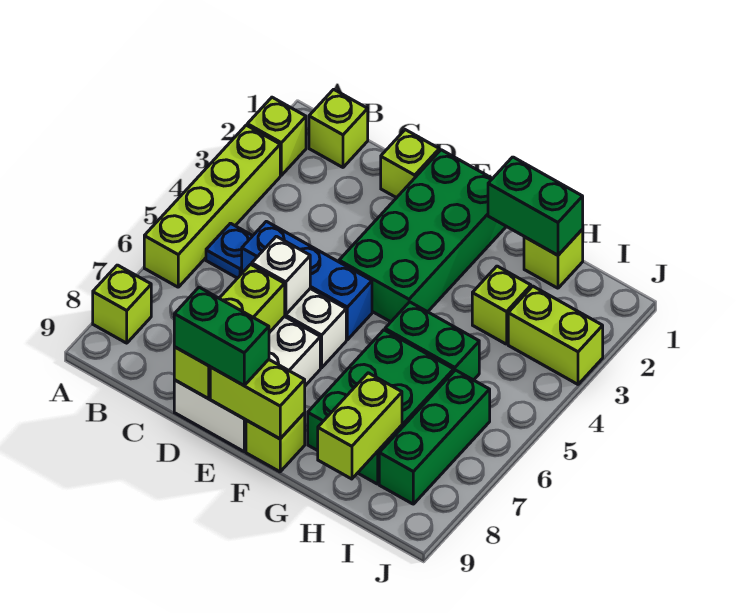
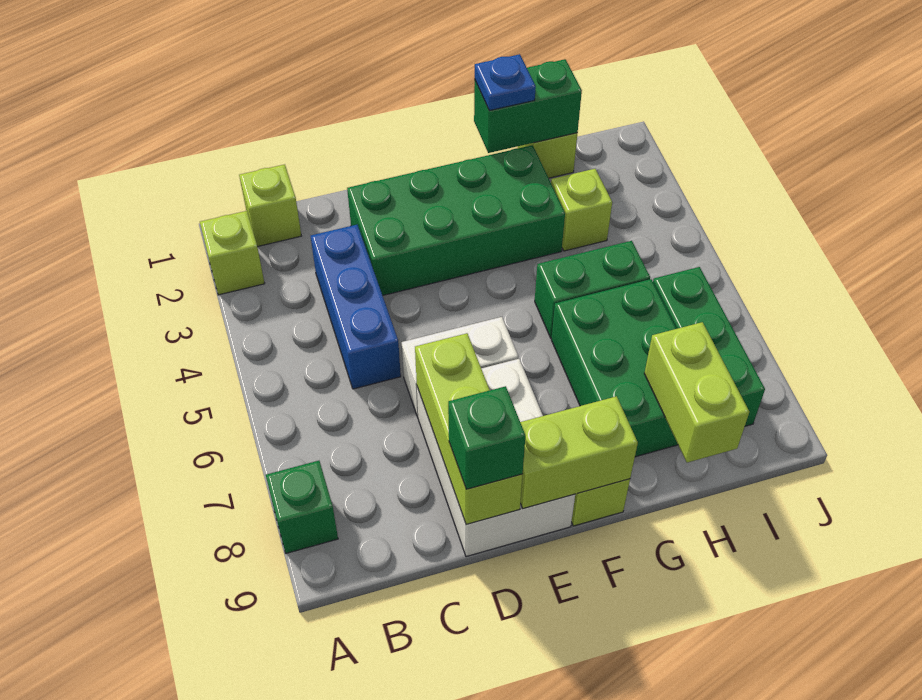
lime 1x4 brick [144,125,280,287] -> none
lime 1x1 brick [93,265,151,343] -> green 1x1 brick [266,461,338,553]
blue 1x1 plate [206,223,252,278] -> blue 1x1 plate moved to [475,54,536,111]
blue 1x3 brick [242,221,372,340] -> blue 1x3 brick turned to [311,225,401,389]
lime 1x1 brick [381,130,439,198] -> none
white 1x1 brick [252,236,310,315] -> none
green 1x2 brick [174,287,269,385] -> green 1x1 brick [448,386,526,489]
green 2x4 brick [339,150,506,322] -> green 2x4 brick turned to [347,145,565,296]
lime 1x2 brick [508,286,603,384] -> none

